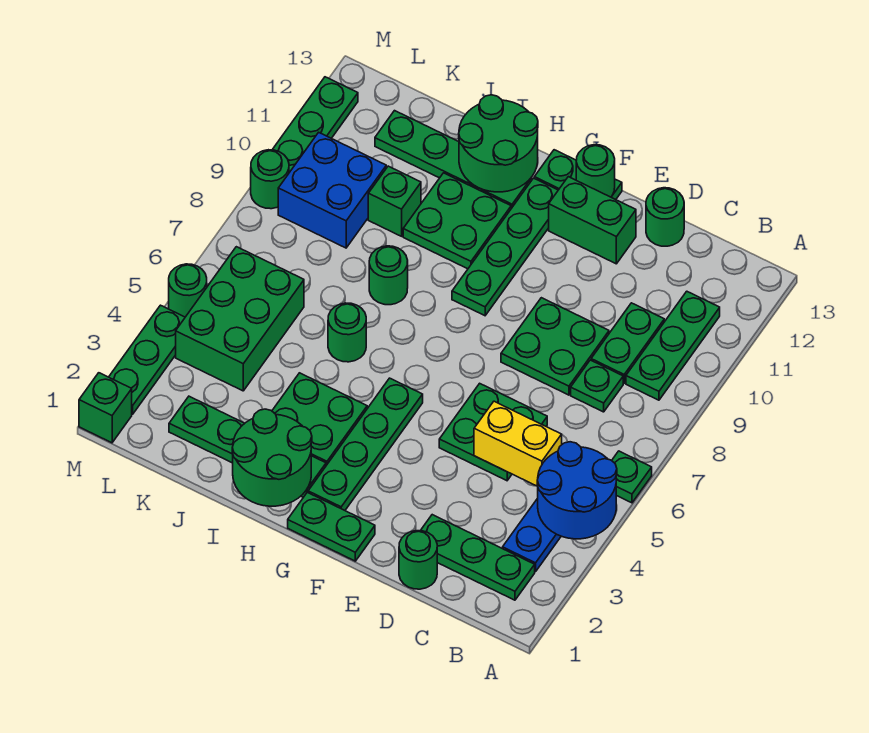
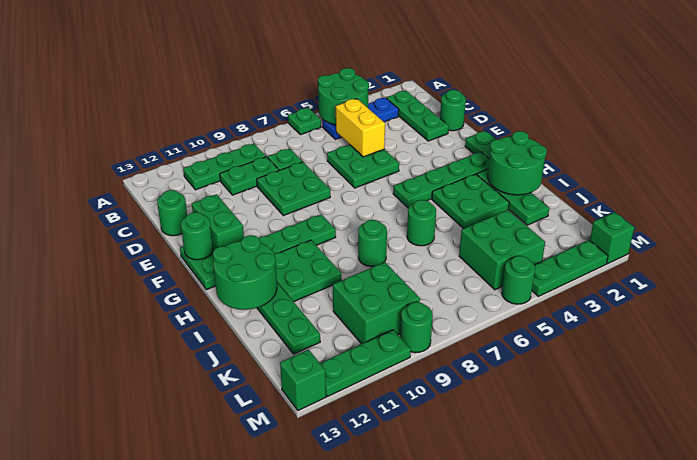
blue 2x2 round brick [537,442,617,539] -> green 2x2 round brick [318,68,369,125]
green 1x4 plate [169,396,326,497] -> green 1x3 plate [477,169,549,225]
green 1x1 brick [368,166,421,236] -> green 1x1 brick moved to [280,350,326,411]
green 2x3 brick [176,247,304,391] -> green 2x2 brick [459,210,545,290]
blue 2x2 brick [278,132,386,248] -> green 2x2 brick [333,262,420,344]

